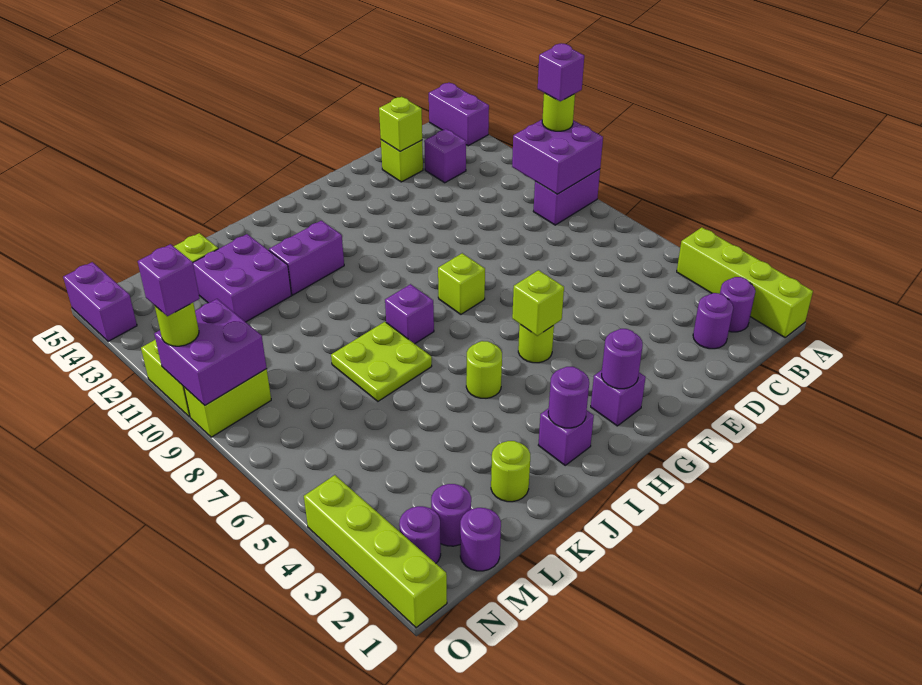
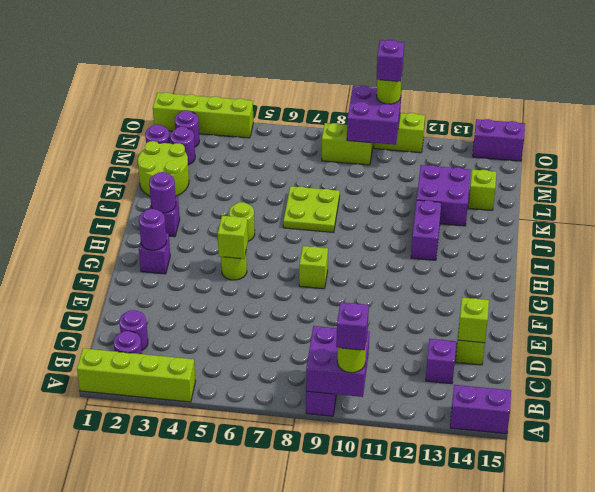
purple 1x1 brick [385,284,434,344] -> none
lime 1x1 round brick [491,441,530,502] -> lime 2x2 round brick [138,141,189,196]
lime 1x2 brick [184,369,271,437] -> lime 1x2 brick turned to [322,123,372,165]

